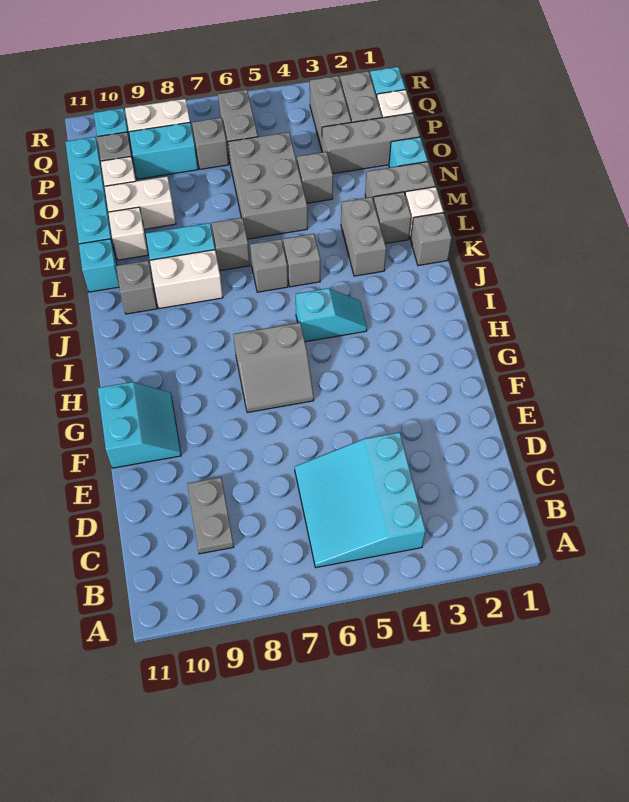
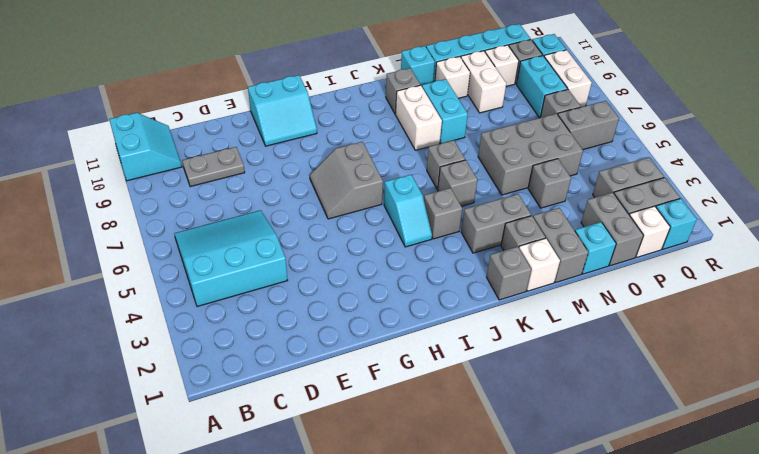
none -> cyan 2x2 slope [109,113,182,181]
grey 1x1 brick [212,218,250,271] -> grey 1x1 brick moved to [424,188,462,239]
grey 1x3 brick [322,113,420,174] -> grey 1x2 brick [581,192,643,266]

